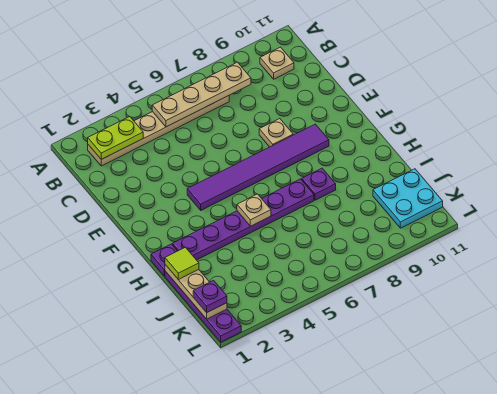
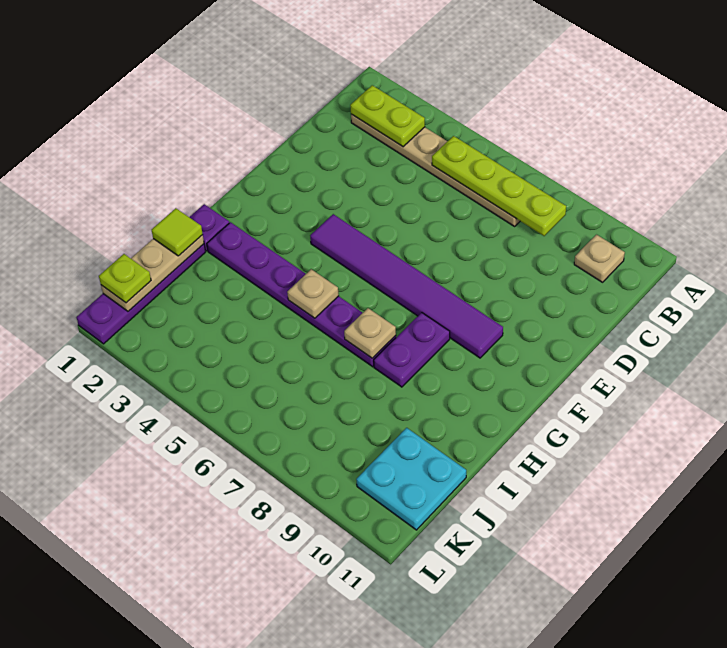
tan 1x4 plate [152,62,251,127] -> lime 1x4 plate [432,136,566,236]
tan 1x1 plate [259,119,293,147] -> tan 1x1 plate moved to [344,308,396,358]
purple 1x1 plate [302,168,336,200] -> purple 1x2 plate [374,313,450,387]
purple 1x1 plate [193,280,227,313] -> lime 1x1 plate [99,254,151,303]

